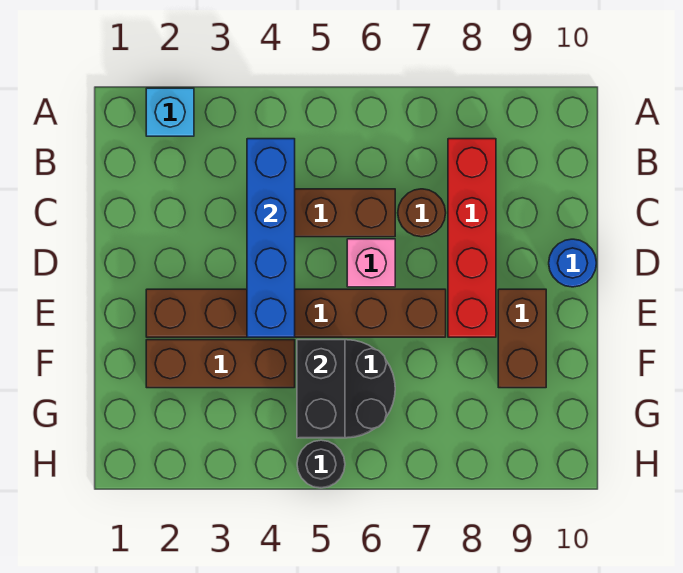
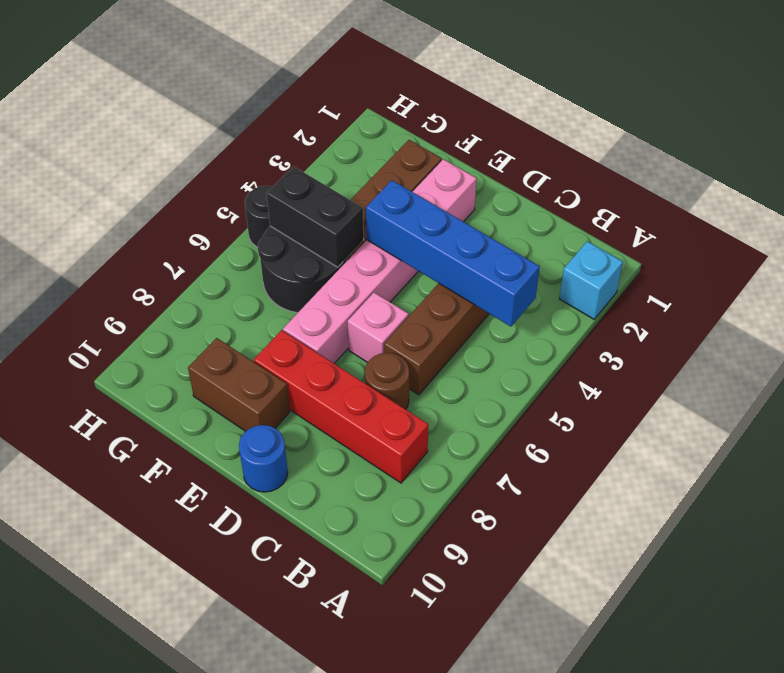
brown 1x6 brick [146,289,446,337] -> pink 1x6 brick [283,159,477,363]

